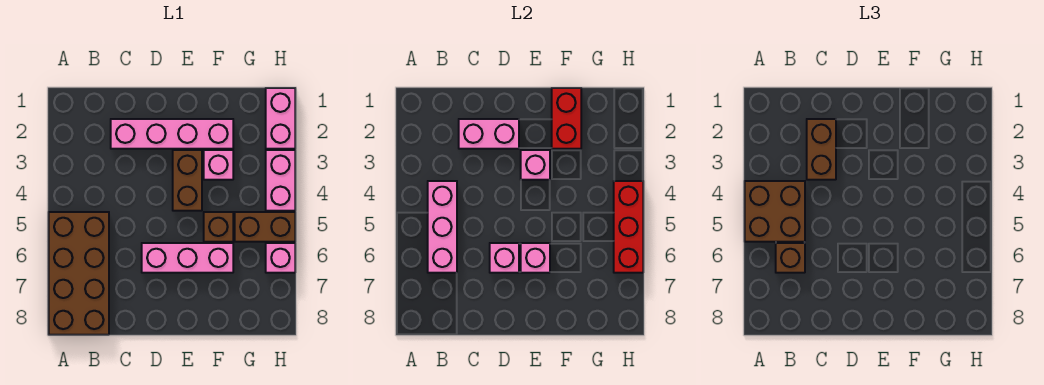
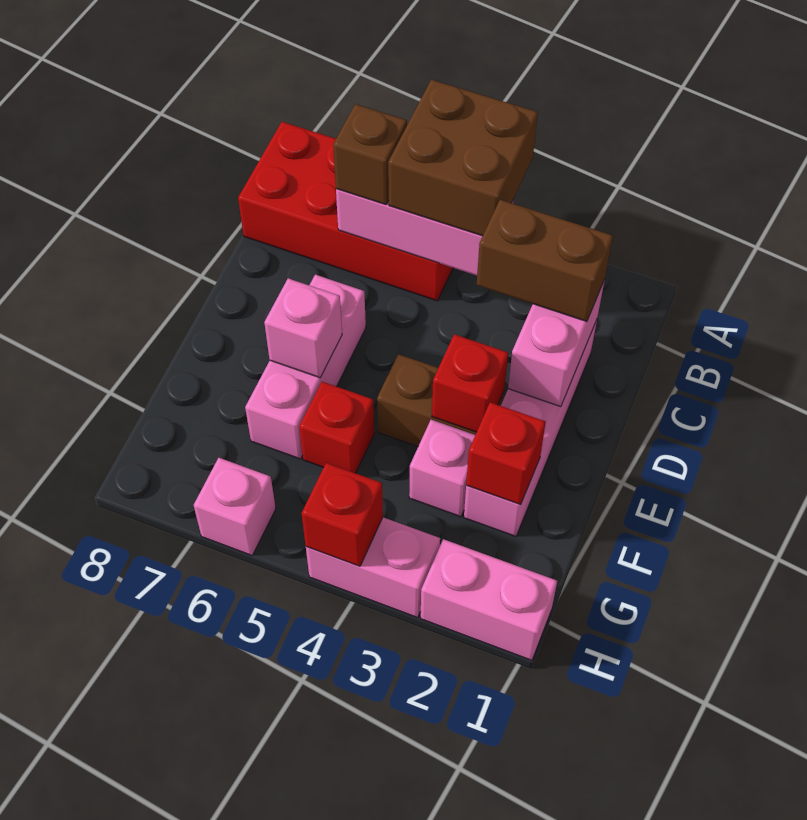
brown 2x4 brick [49,212,109,335] -> red 2x4 brick [238,122,453,301]
pink 1x1 brick [490,243,519,273] -> none
pink 1x1 brick [521,150,550,180] -> red 1x1 brick [432,334,508,432]
red 1x2 brick [552,88,581,149] -> red 1x1 brick [466,402,546,505]
brown 1x1 brick [204,212,233,242] -> red 1x1 brick [299,382,374,473]
brown 1x2 brick [235,212,295,242] -> none
red 1x3 brick [614,181,643,273] -> red 1x1 brick [302,463,383,566]

